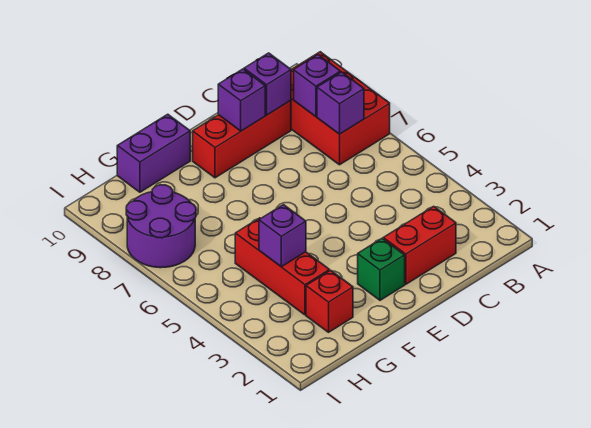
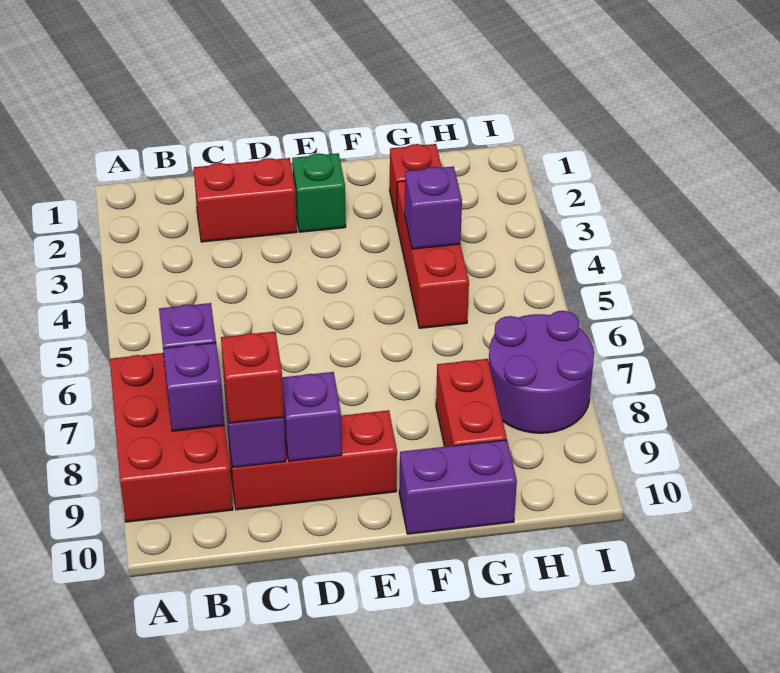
none -> red 1x1 brick [221,332,284,423]
none -> red 1x2 brick [436,359,507,447]

